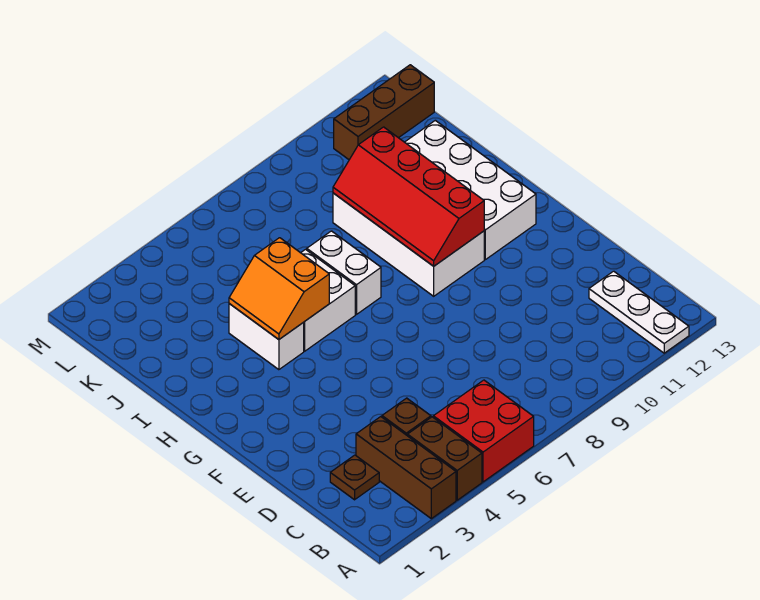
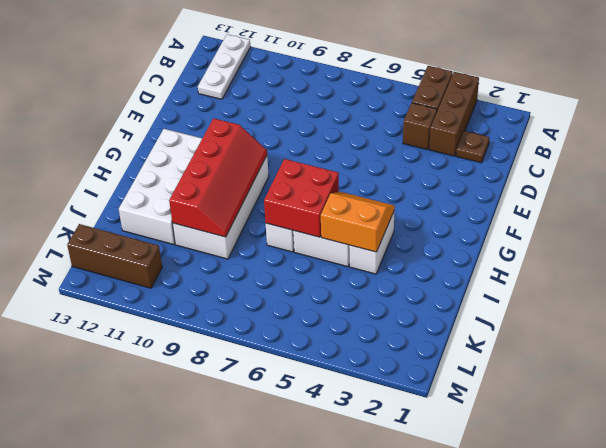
red 2x2 brick [433,380,534,482] -> red 2x2 brick moved to [264,159,339,237]
orange 2x2 slope [229,238,329,339] -> orange 2x2 slope turned to [321,192,395,252]

